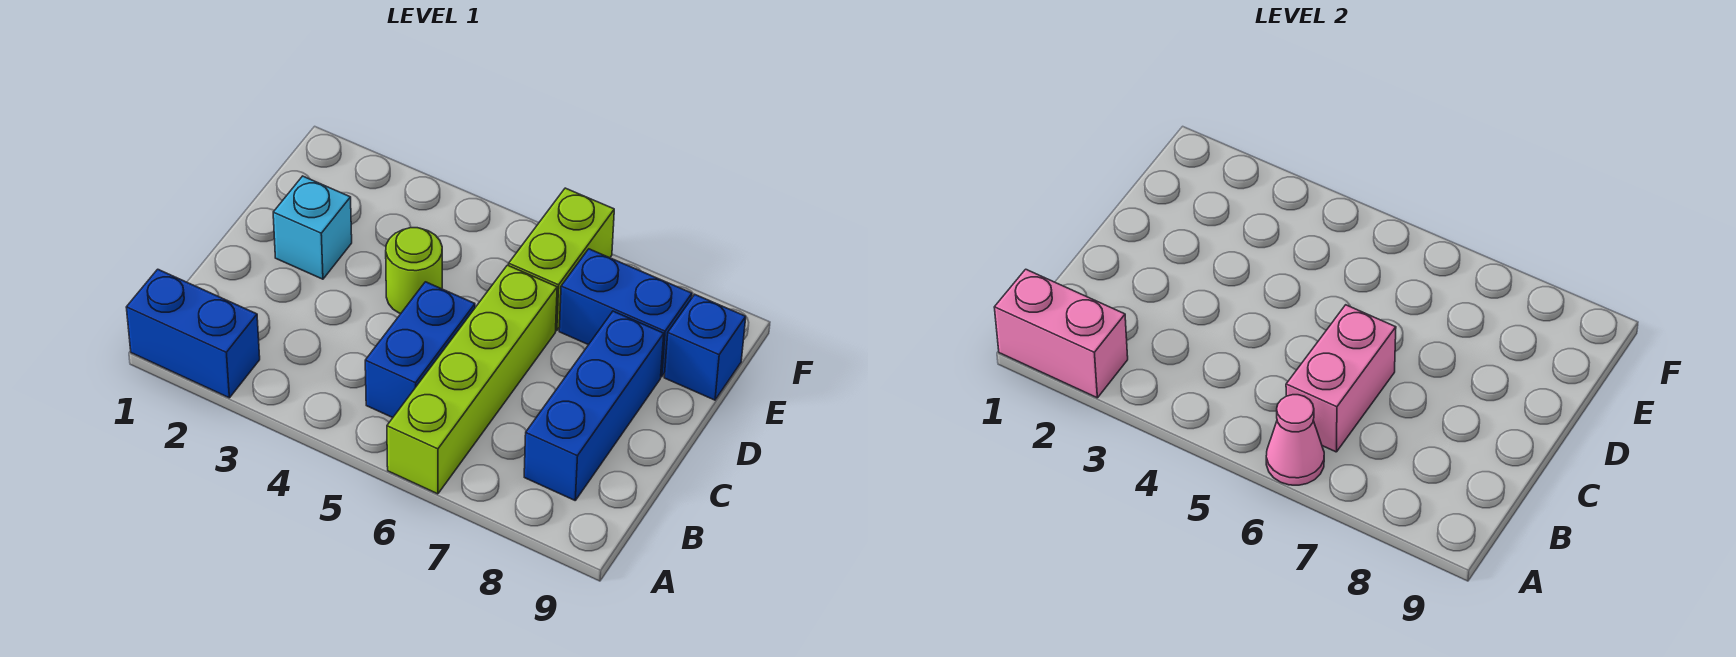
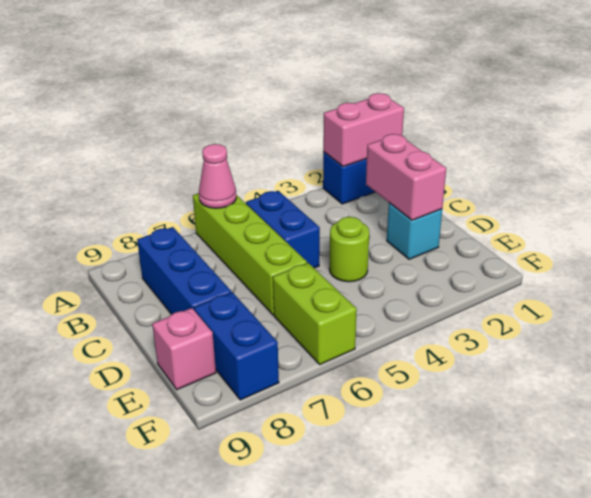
pink 1x2 brick [1286,305,1396,452] -> pink 1x2 brick moved to [366,134,446,220]
blue 1x2 brick [559,249,692,377] -> blue 1x2 brick turned to [194,292,279,400]
blue 1x1 brick [664,294,746,400] -> pink 1x1 brick [152,308,216,390]

